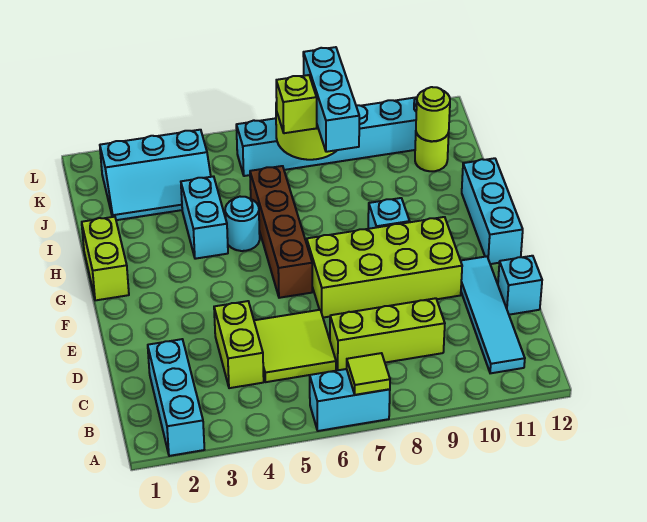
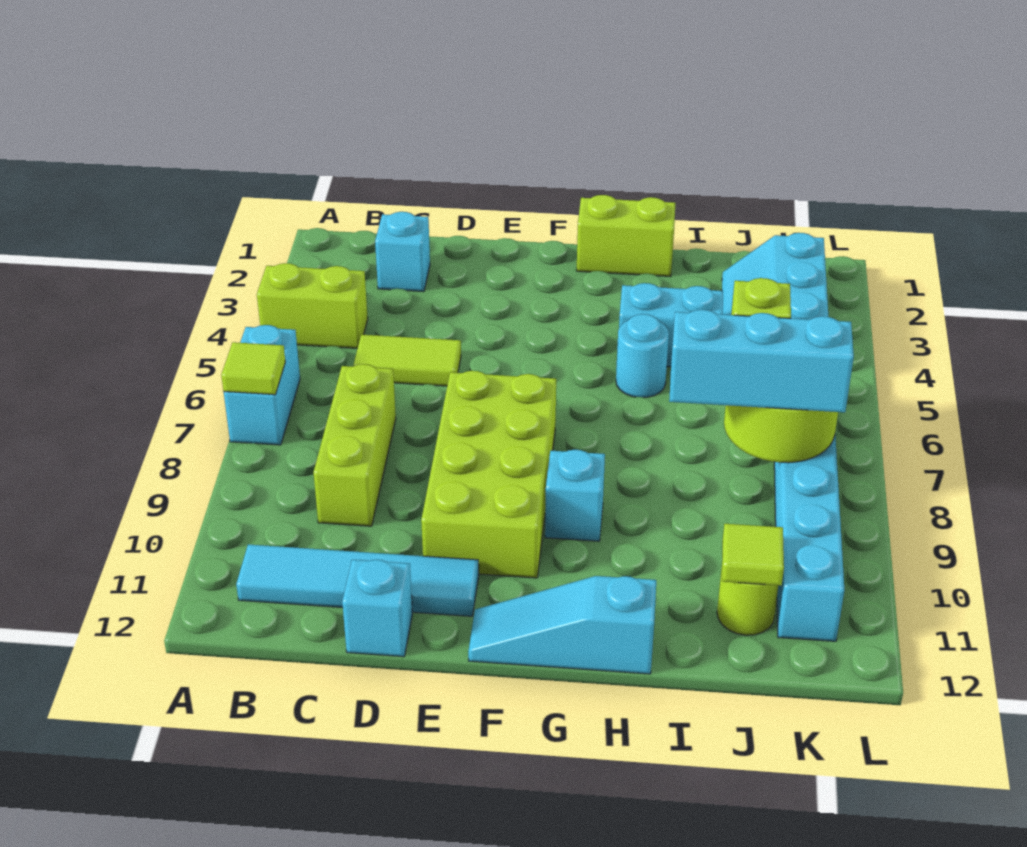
cyan 1x3 brick [148,339,204,456] -> cyan 1x1 brick [375,212,430,291]
lime 1x2 brick [214,301,264,388] -> lime 1x2 brick moved to [257,263,368,348]
lime 2x2 tile [254,310,336,382] -> lime 1x2 tile [353,335,461,386]
brown 1x4 brick [250,166,312,298] -> none
cyan 1x3 brick [462,158,523,264] -> cyan 1x3 slope [468,576,656,674]
lime 1x1 round brick [416,87,450,141] -> lime 1x1 tile [722,524,784,586]

